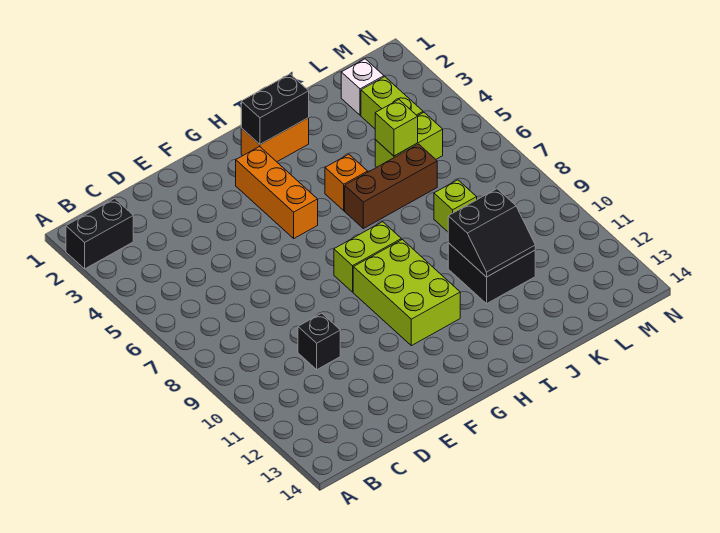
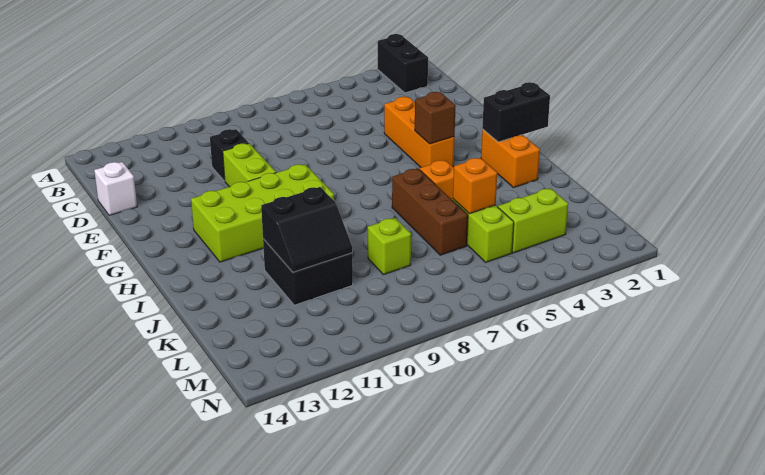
orange 1x3 brick [236,147,318,238] -> orange 1x3 brick turned to [384,97,455,167]
none -> brown 1x1 brick [415,92,456,144]
lime 1x2 brick [334,222,401,292] -> lime 1x2 brick moved to [223,143,276,187]
lime 2x3 brick [353,240,460,346] -> lime 2x4 brick [191,164,334,262]
black 1x2 brick [241,74,309,144] -> black 1x2 brick turned to [482,82,550,142]
black 2x2 slope [448,189,535,277] -> black 2x2 slope turned to [261,187,352,272]
lime 1x1 brick [375,100,418,156] -> orange 1x1 brick [453,158,497,214]
white 1x1 brick [341,59,384,115] -> white 1x1 brick moved to [94,162,137,215]

